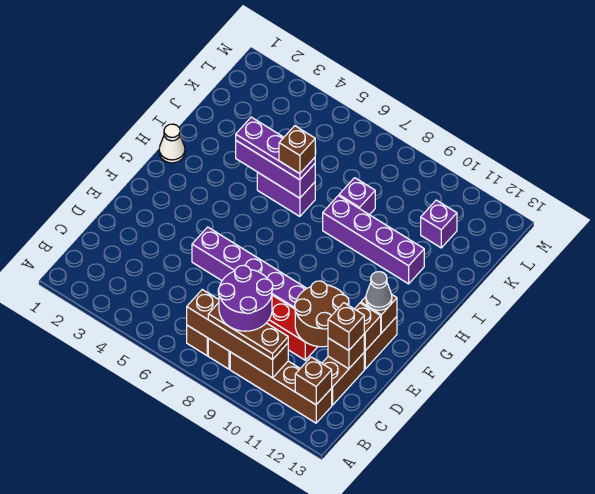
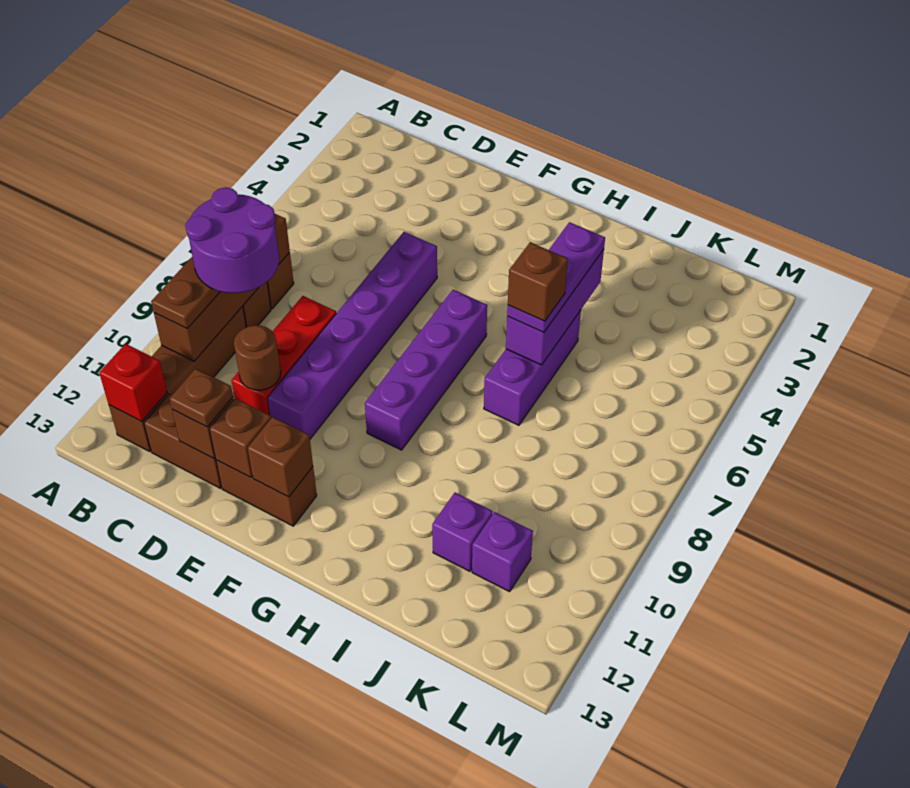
brown 1x1 brick [295,357,332,405] -> red 1x1 brick [99,344,167,421]
brown 2x2 round brick [295,281,349,347] -> brown 1x1 round brick [234,325,281,390]
brown 1x1 brick [328,303,364,351] -> brown 1x1 plate [170,369,233,427]
grey 1x1 cone [366,272,392,310] -> none
white 1x1 cone [159,124,185,163] -> none
purple 1x2 brick [257,172,315,216] -> purple 1x3 brick [484,310,581,425]
purple 1x4 brick [323,196,424,284] -> purple 1x4 brick moved to [365,290,487,450]
purple 1x1 brick [339,178,375,215] -> purple 1x1 brick moved to [432,493,493,571]

